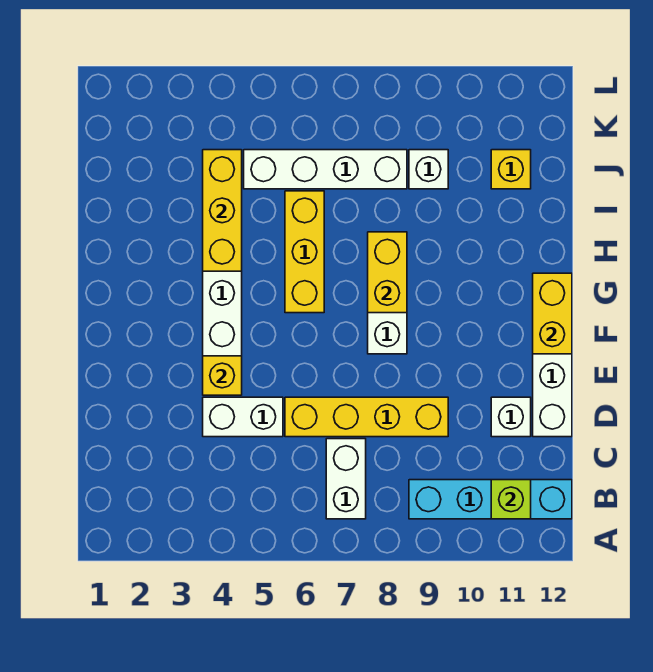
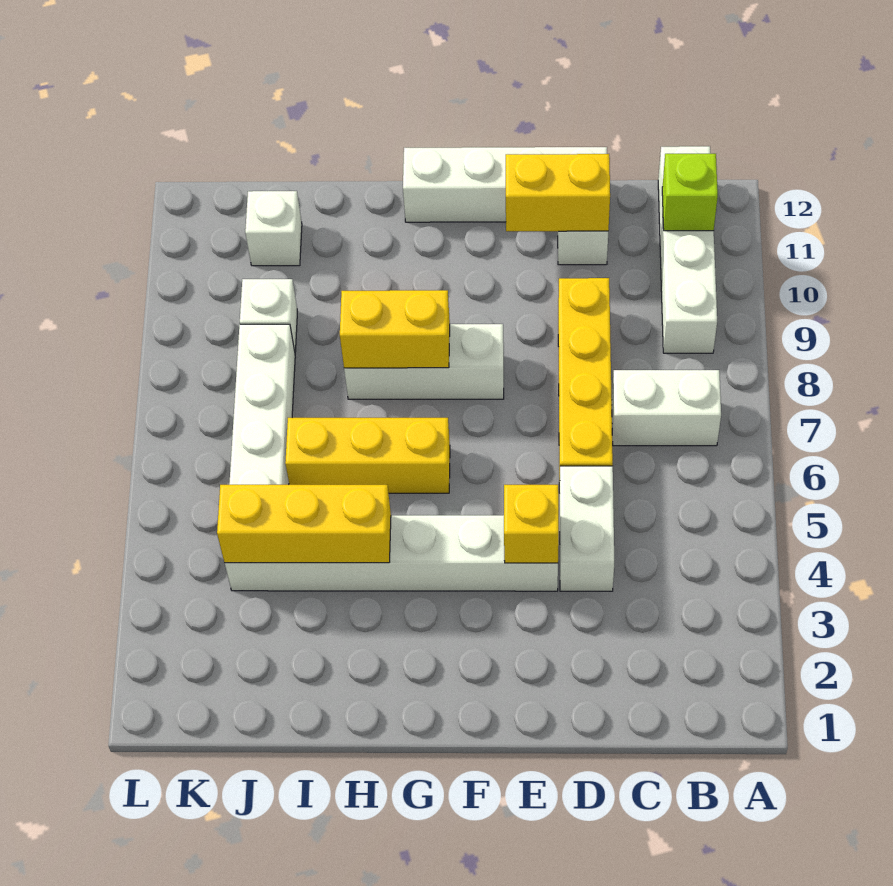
cyan 1x4 brick [409,480,572,519] -> white 1x4 brick [658,146,717,353]
yellow 1x2 brick [533,273,572,354] -> yellow 1x2 brick moved to [506,154,610,231]
yellow 1x1 brick [491,150,531,189] -> white 1x1 brick [245,191,302,266]

